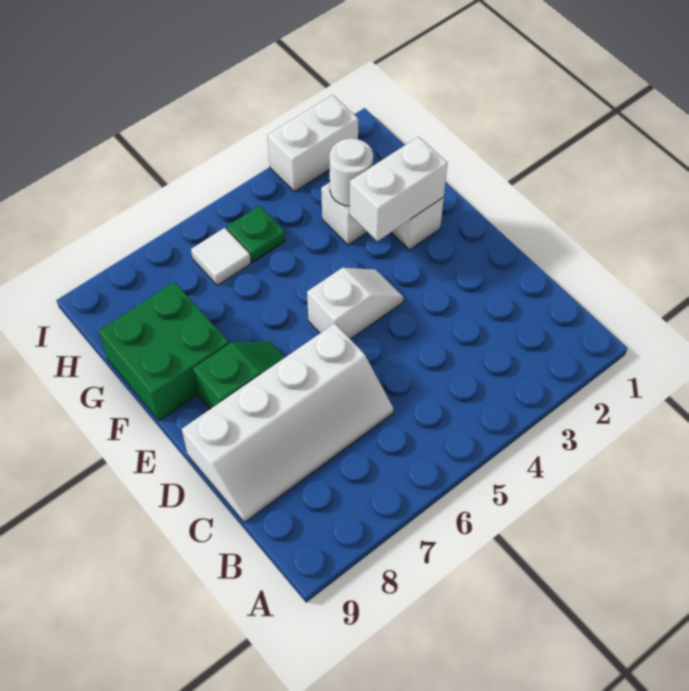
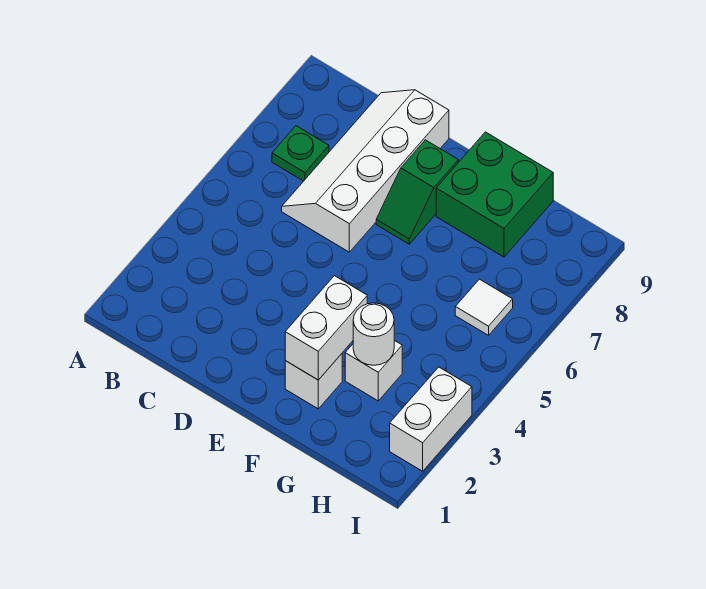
white 1x2 slope [307,268,404,339] -> none
green 1x1 plate [227,206,285,262] -> green 1x1 plate moved to [272,126,329,181]

